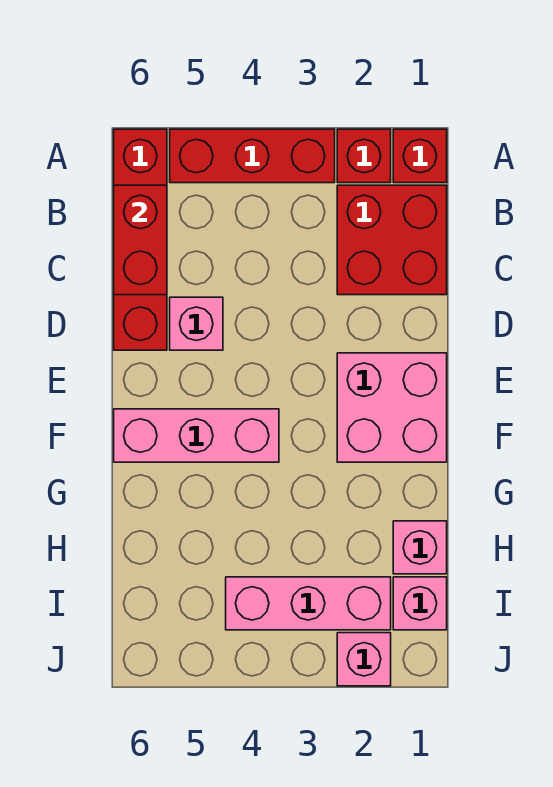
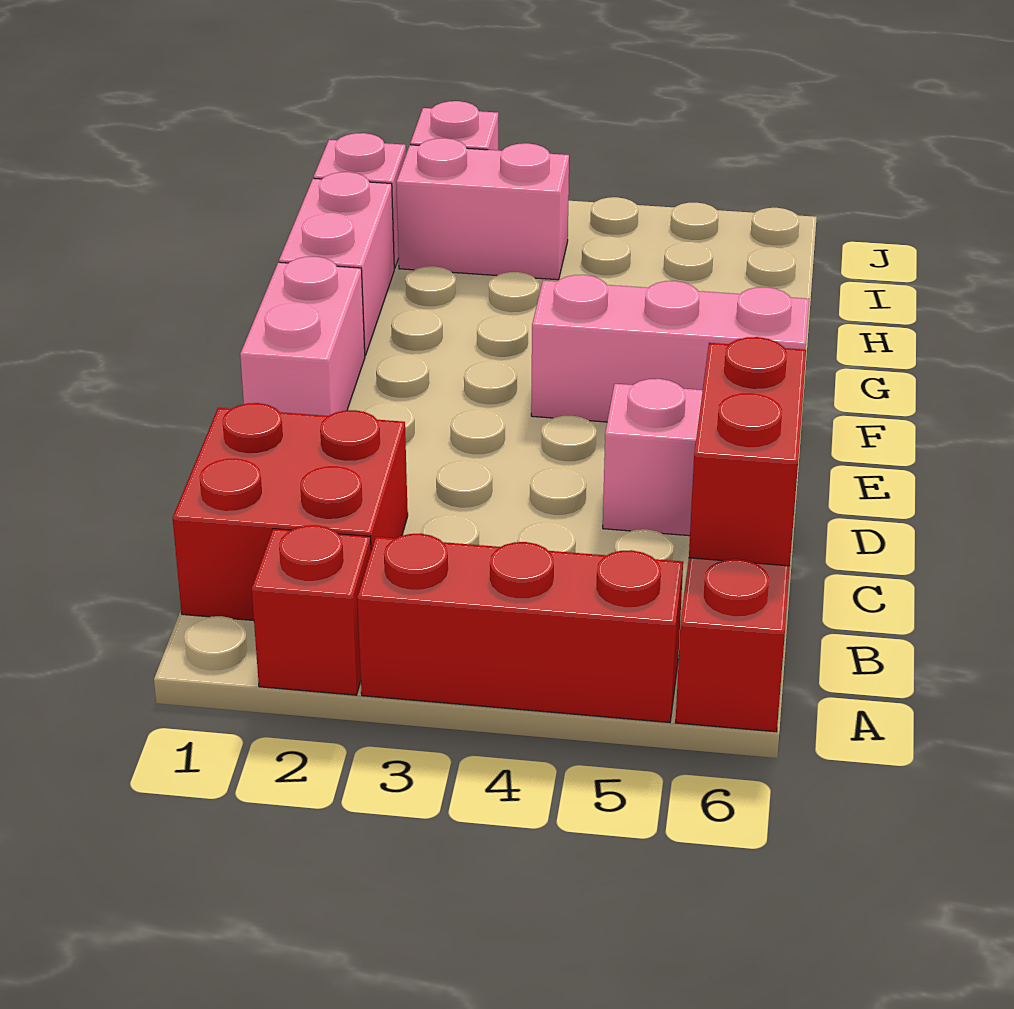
red 1x1 brick [393,129,447,183] -> none
pink 2x2 brick [337,353,447,462] -> pink 1x2 brick [240,257,365,416]
pink 1x1 brick [393,521,447,574] -> pink 1x2 brick [279,172,394,355]
pink 1x3 brick [226,577,391,630] -> pink 1x2 brick [396,138,569,280]

